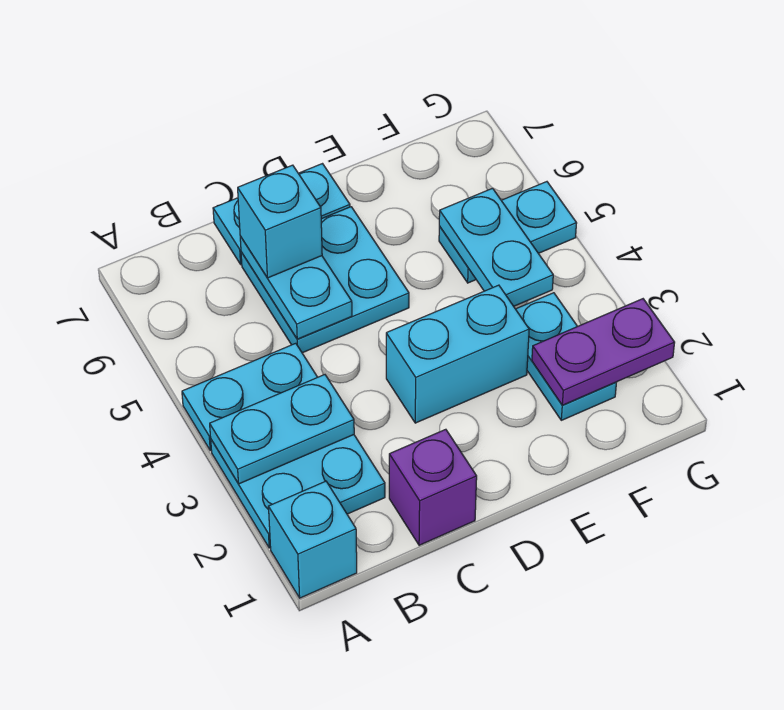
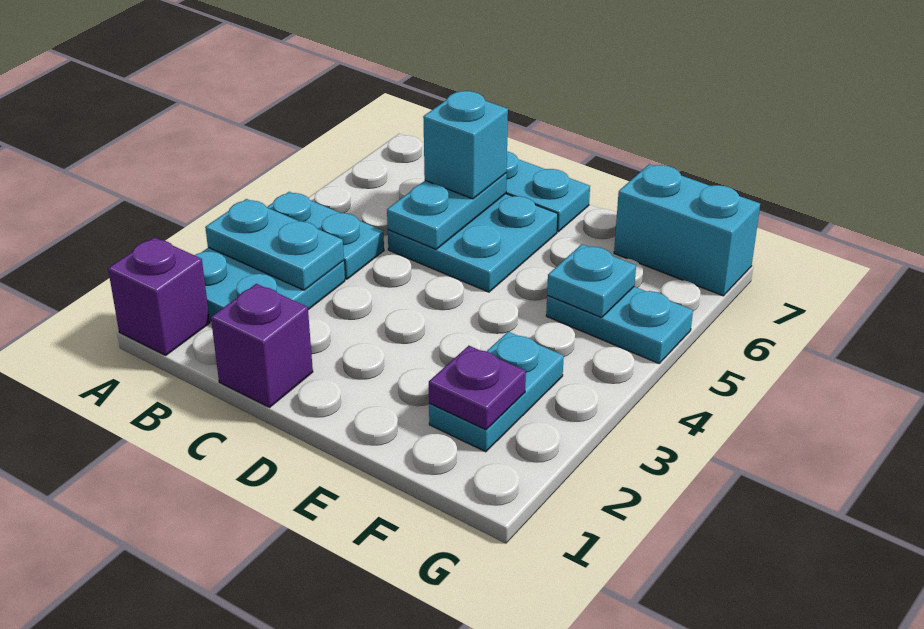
cyan 1x1 brick [268,481,357,598] -> purple 1x1 brick [108,237,210,355]
cyan 1x2 brick [386,285,529,423] -> cyan 1x2 brick moved to [614,164,760,296]
purple 1x2 plate [532,299,675,405] -> purple 1x1 plate [429,346,526,430]
cyan 1x2 plate [439,188,553,306] -> cyan 1x1 plate [547,244,636,318]

